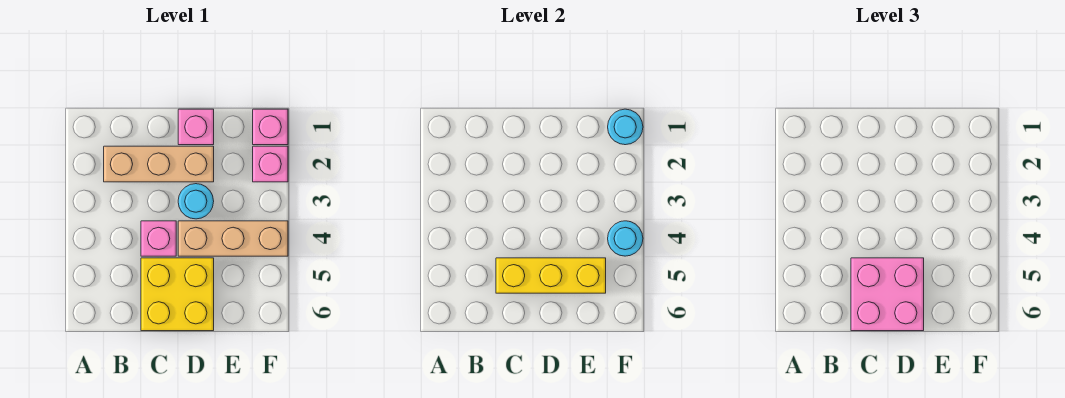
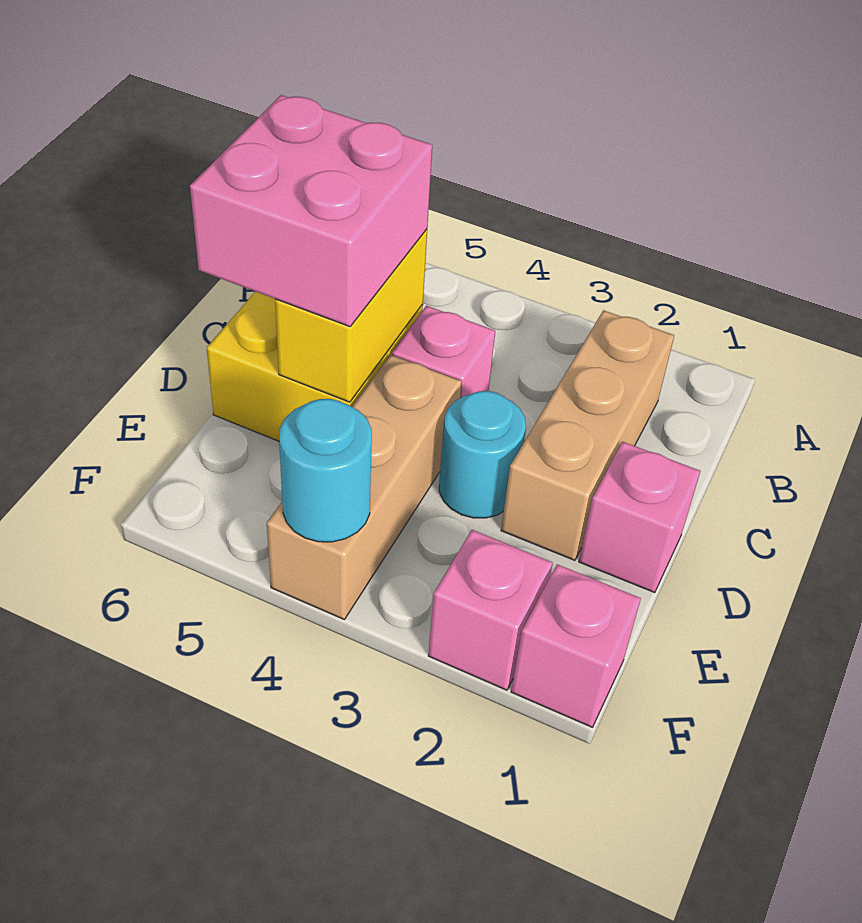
yellow 1x3 brick [496,258,606,293] -> yellow 1x2 brick [275,229,427,402]
cyan 1x1 round brick [608,109,643,145] -> none

